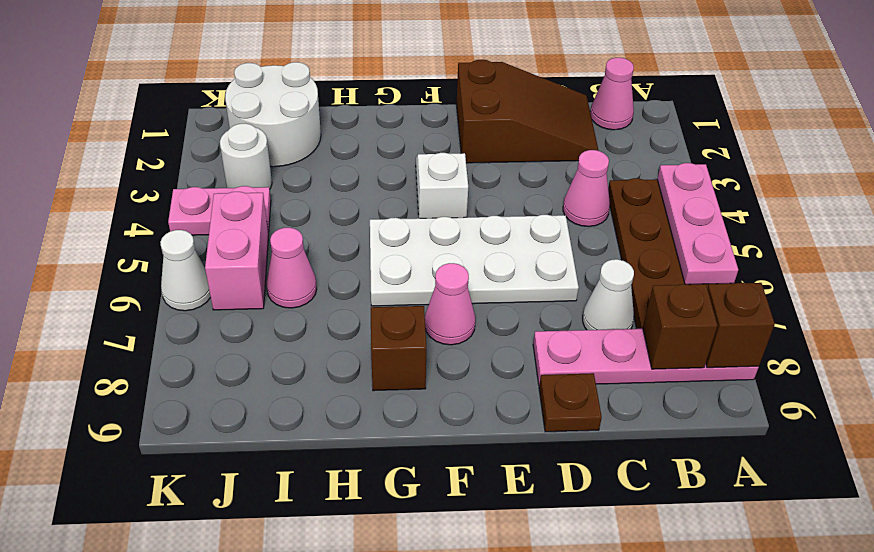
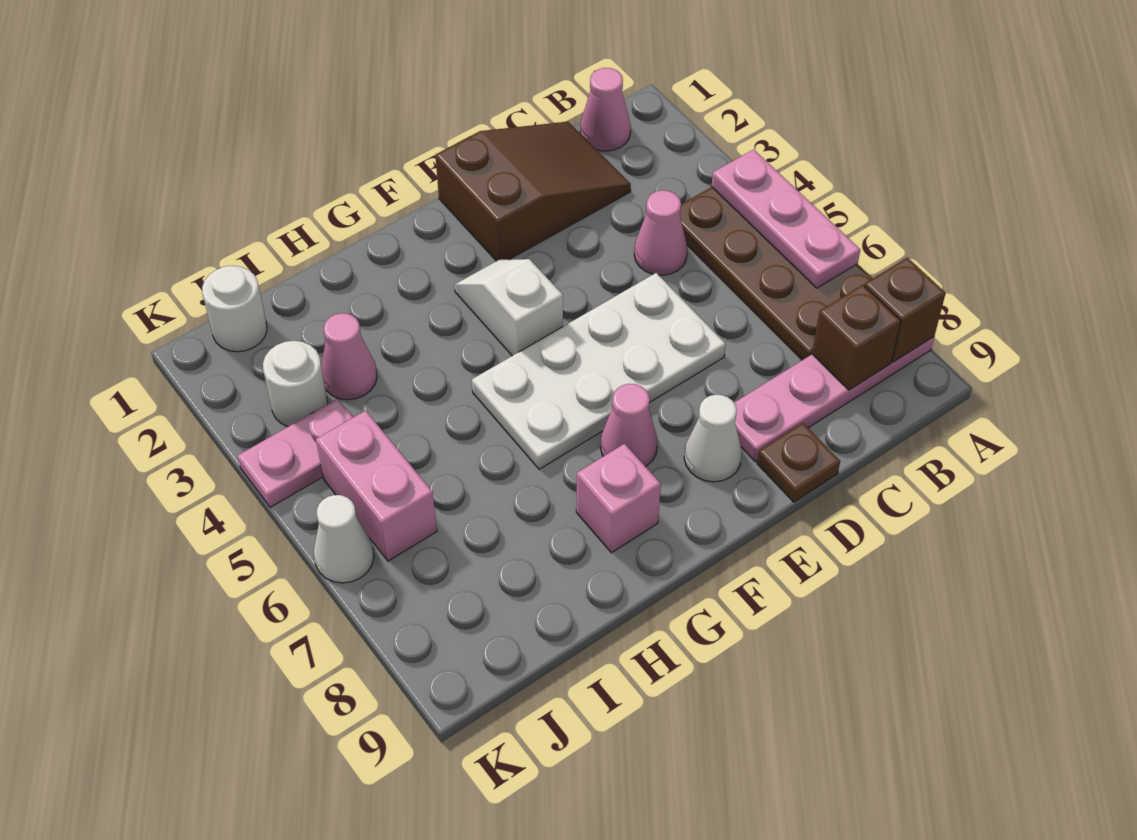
white 1x1 cone [583,259,634,330] -> white 1x1 cone moved to [684,395,742,482]
brown 1x1 brick [371,306,426,391] -> pink 1x1 brick [576,444,661,553]
white 2x2 round brick [225,62,321,167] -> white 1x1 round brick [202,266,267,352]
pink 1x1 cone [266,228,317,308] -> pink 1x1 cone moved to [321,313,377,400]

